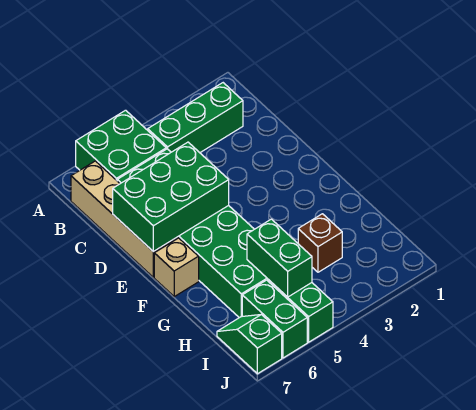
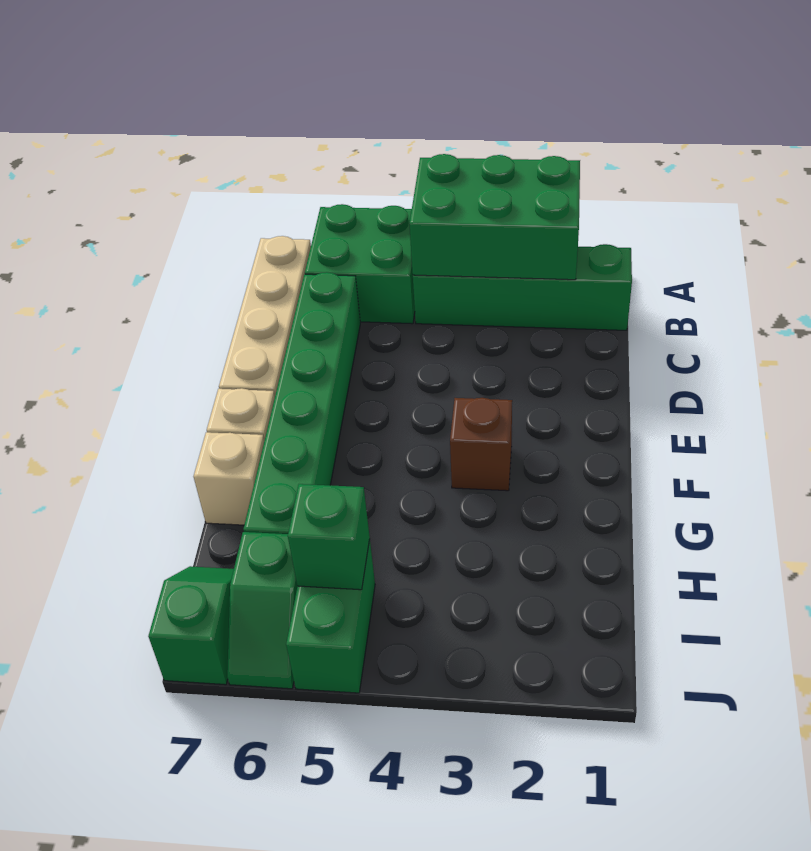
green 1x3 brick [148,83,243,153] -> green 1x4 brick [413,244,632,330]
green 2x6 brick [117,149,268,318] -> green 1x6 brick [243,272,360,534]
green 2x3 brick [113,142,229,252] -> green 2x3 brick moved to [409,154,580,280]
none -> tan 1x1 brick [194,432,264,525]
brown 1x1 brick [298,214,342,272] -> brown 1x1 brick moved to [450,398,512,491]
green 1x2 brick [247,219,312,297] -> green 1x1 brick [288,484,370,590]
green 1x2 brick [242,280,307,358] -> green 1x2 slope [227,532,297,689]

